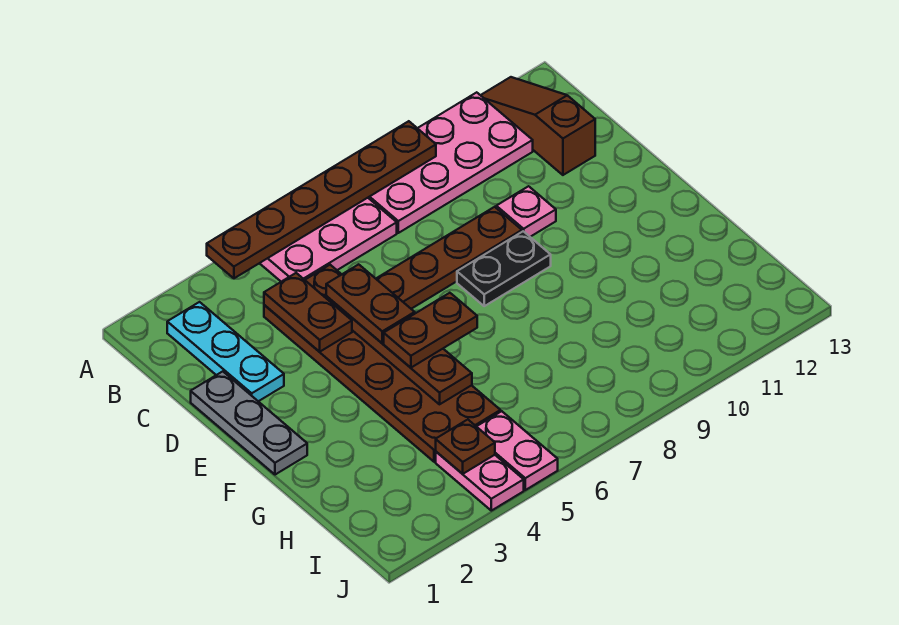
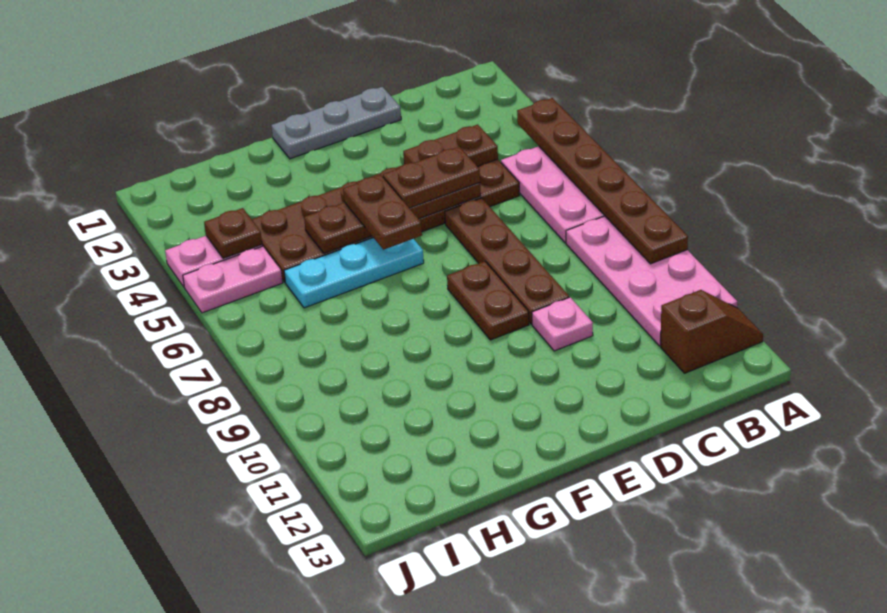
brown 1x3 slope [481,77,595,175] -> brown 1x2 slope [661,290,763,373]
cyan 1x3 plate [167,302,284,401] -> cyan 1x3 plate moved to [284,238,424,308]
black 1x2 plate [457,231,551,306] -> brown 1x2 plate [447,261,529,340]

